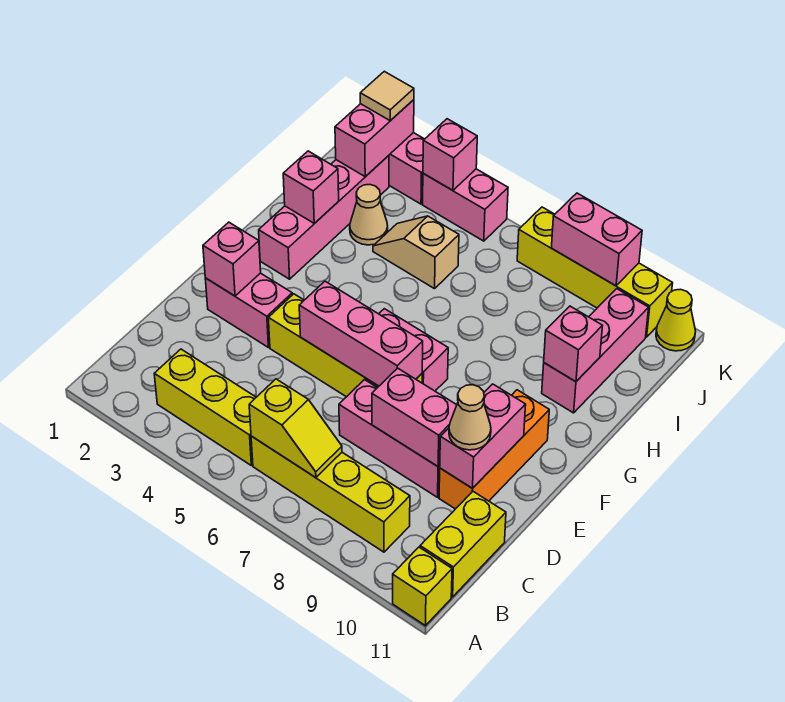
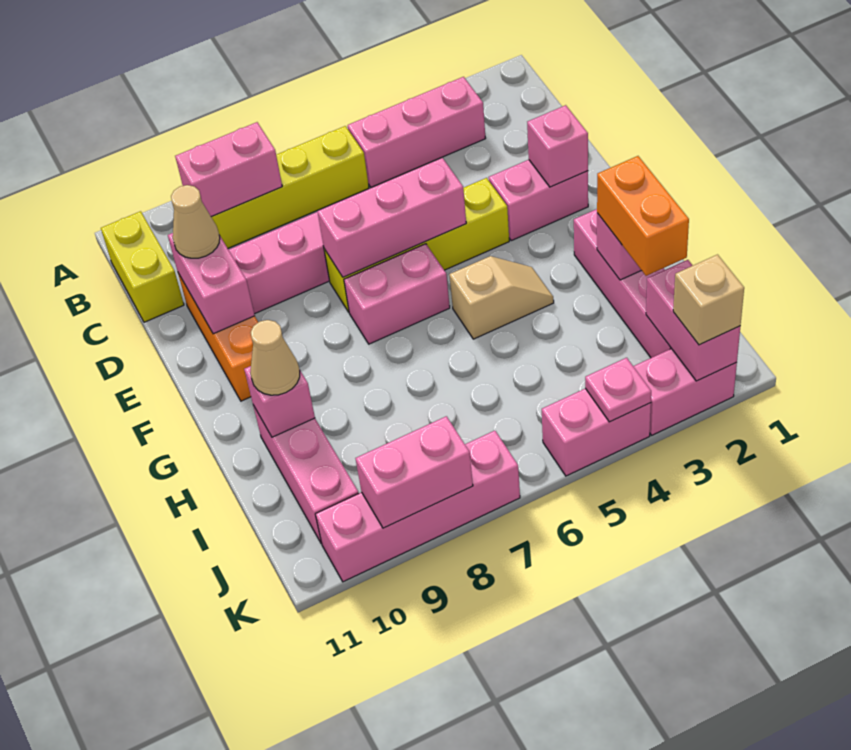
yellow 1x1 brick [393,547,452,626] -> none
yellow 1x3 brick [154,349,256,465] -> pink 1x3 brick [348,77,486,187]
yellow 1x2 slope [249,379,342,478] -> none
pink 1x2 brick [372,368,457,466] -> pink 1x2 brick moved to [175,122,282,217]
none -> orange 1x2 brick [597,156,689,276]
tan 1x1 cone [350,185,388,245] -> tan 1x1 cone moved to [250,320,300,395]
tan 1x2 slope [373,216,459,289] -> tan 1x2 slope moved to [450,256,554,339]
tan 1x1 tile [360,71,414,121] -> tan 1x1 brick [673,255,744,345]
pink 1x1 brick [423,119,477,190] -> pink 1x1 plate [585,358,651,422]
yellow 1x4 brick [517,207,673,337] -> pink 1x4 brick [315,431,520,582]
yellow 1x1 cone [656,289,696,351] -> none

